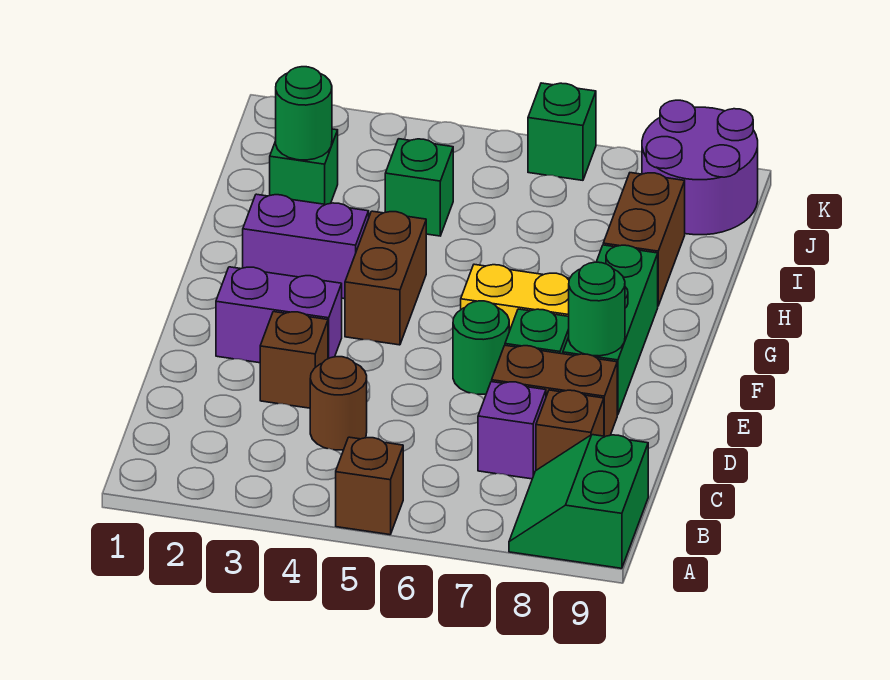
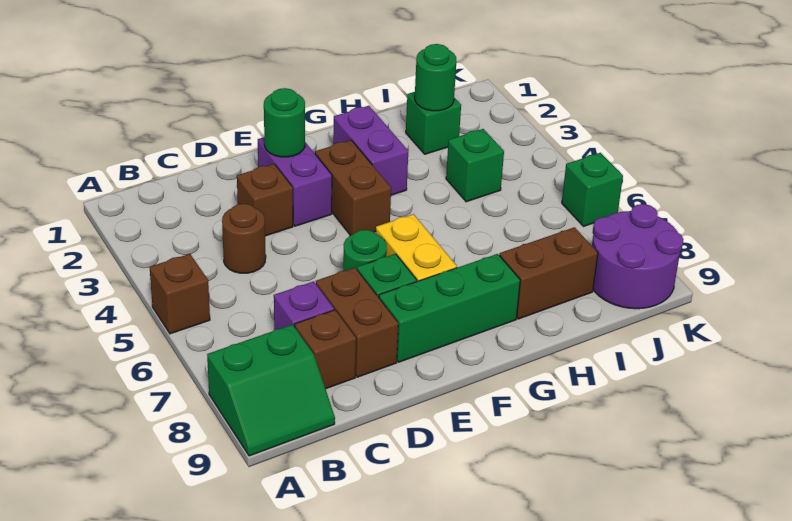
green 2x2 slope [509,435,648,568] -> green 2x2 slope turned to [207,325,335,456]
green 1x1 round brick [569,262,625,356] -> green 1x1 round brick moved to [264,88,305,157]
brown 1x2 brick [345,211,426,345] -> brown 1x2 brick turned to [315,140,391,236]

